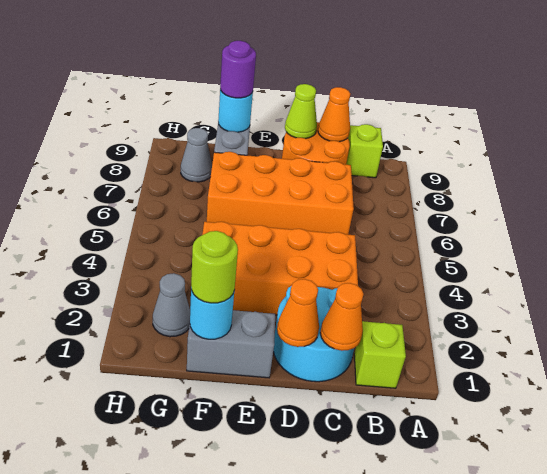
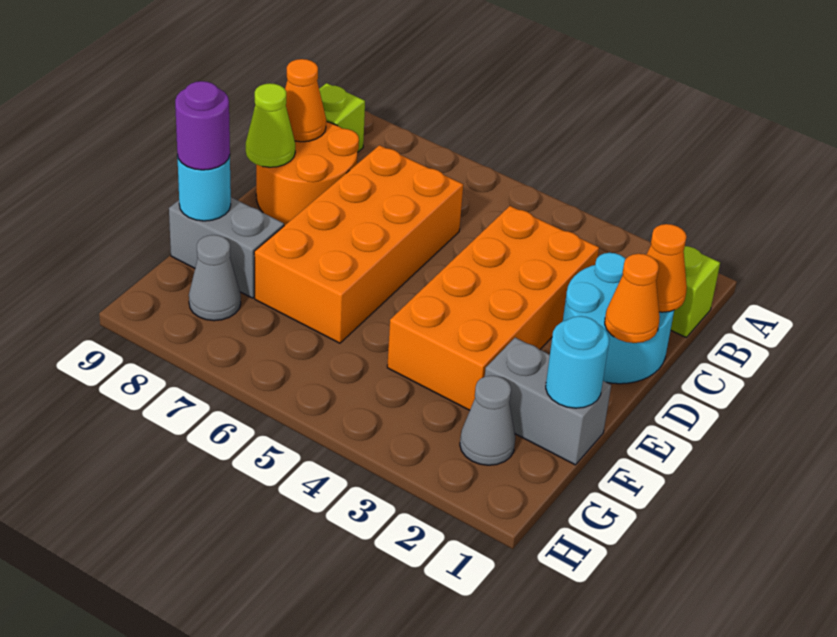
grey 1x2 brick [187,310,275,378] -> grey 1x2 brick turned to [485,338,611,465]
lime 1x1 round brick [191,231,238,303] -> none

